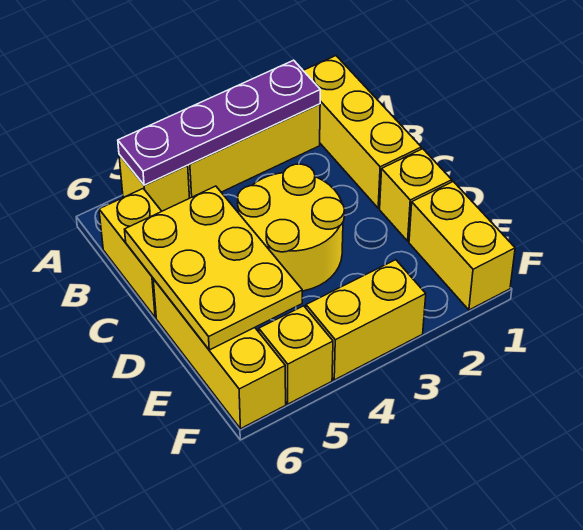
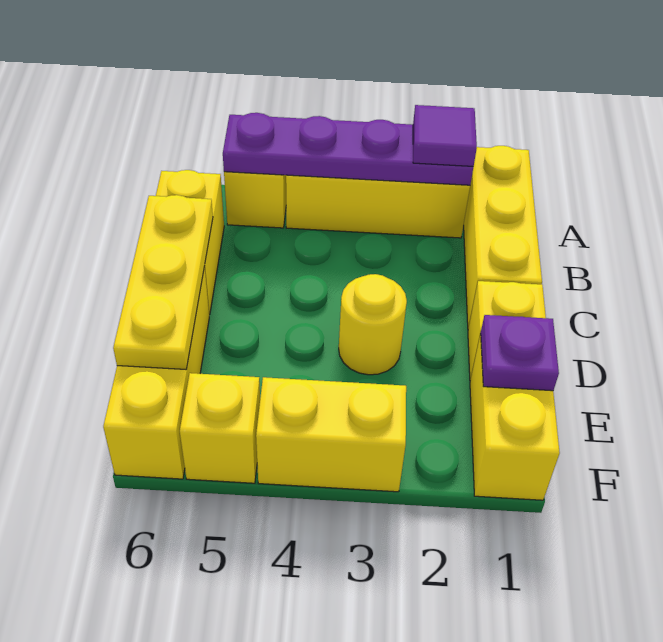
none -> purple 1x1 tile [413,105,477,166]
yellow 2x2 round brick [238,164,344,291] -> yellow 1x1 round brick [339,274,407,375]
yellow 2x3 plate [125,186,302,350] -> yellow 1x3 plate [113,195,213,369]
none -> purple 1x1 plate [481,315,559,391]

